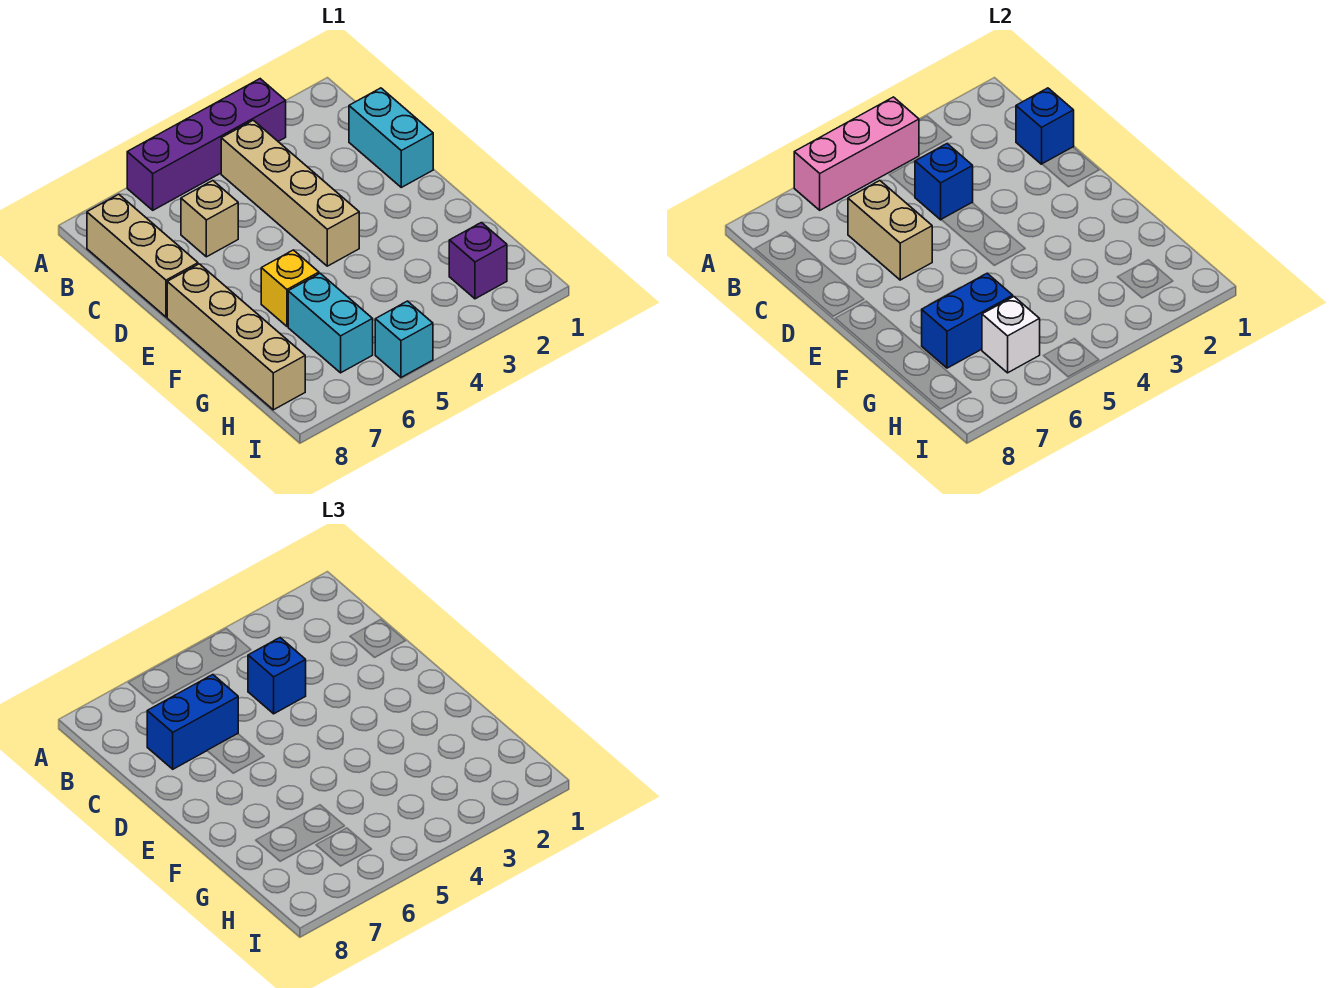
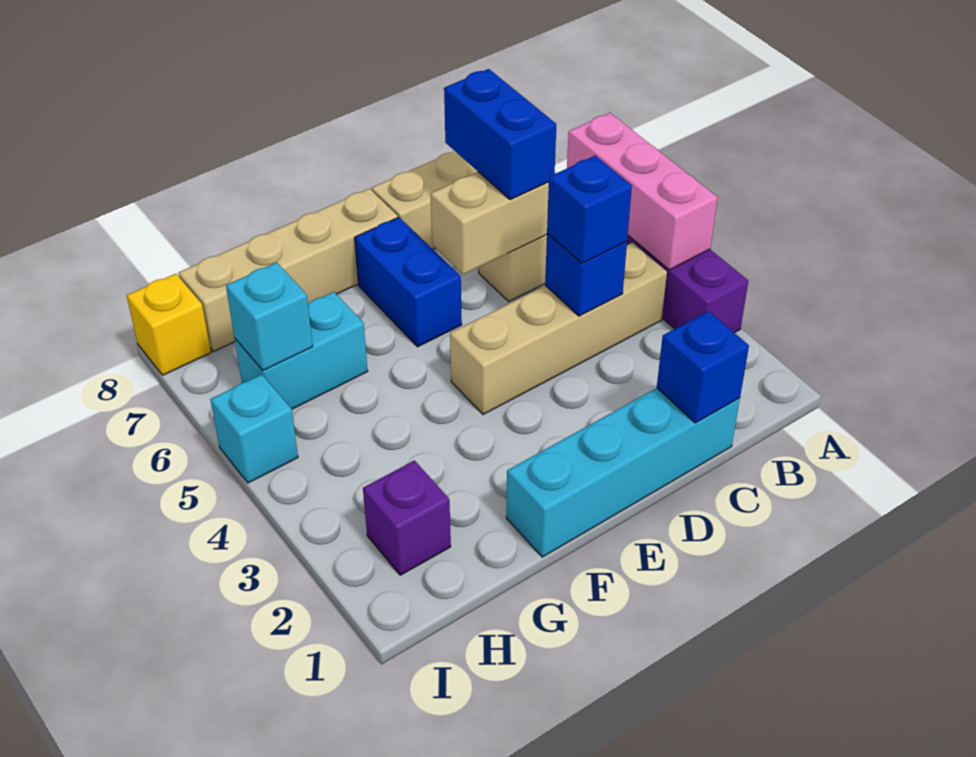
cyan 1x2 brick [349,88,433,187] -> cyan 1x4 brick [506,388,740,557]
yellow 1x1 brick [261,250,319,326] -> yellow 1x1 brick moved to [127,274,211,375]
blue 1x2 brick [922,273,1013,368] -> blue 1x2 brick moved to [355,217,462,347]
white 1x1 brick [982,297,1040,373] -> cyan 1x1 brick [226,262,313,370]

